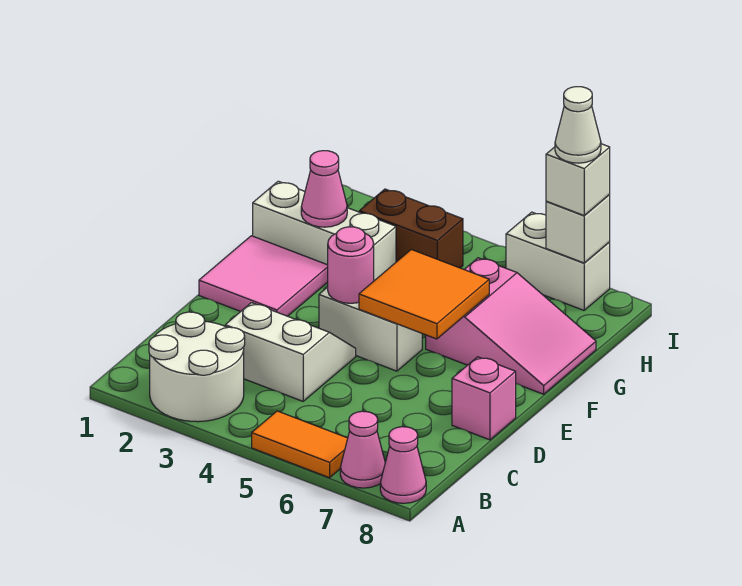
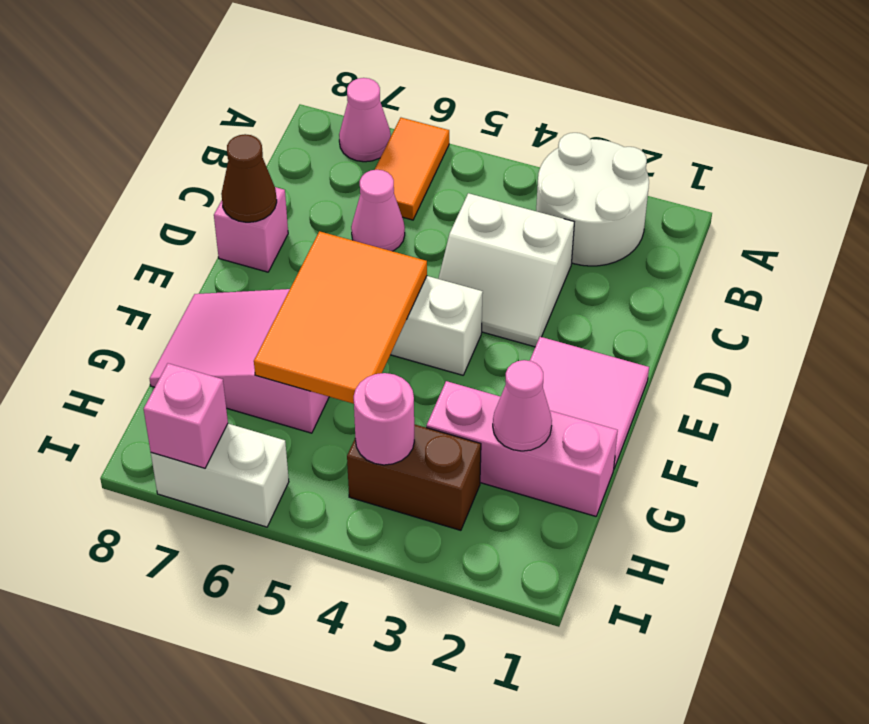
orange 1x2 tile [252,411,348,478] -> orange 1x2 tile turned to [375,118,449,220]
pink 1x1 cone [380,427,426,503] -> pink 1x1 cone moved to [351,170,405,251]
none -> brown 1x1 cone [221,134,277,222]
pink 1x1 round brick [328,227,374,303] -> pink 1x1 round brick moved to [354,373,414,465]
orange 2x2 tile [359,249,489,339] -> orange 2x3 tile [254,231,427,404]
white 1x3 brick [253,181,396,281] -> pink 1x3 brick [426,381,618,516]
white 1x1 brick [546,195,610,263] -> pink 1x1 brick [144,363,228,468]
white 1x1 brick [546,144,610,215] -> none
white 1x1 cone [555,87,601,163] -> none

